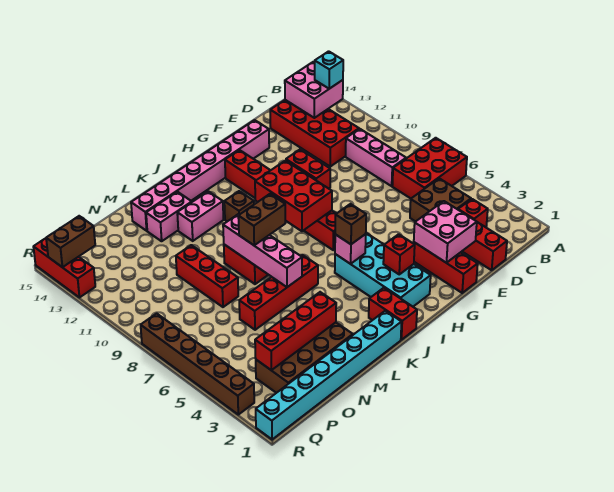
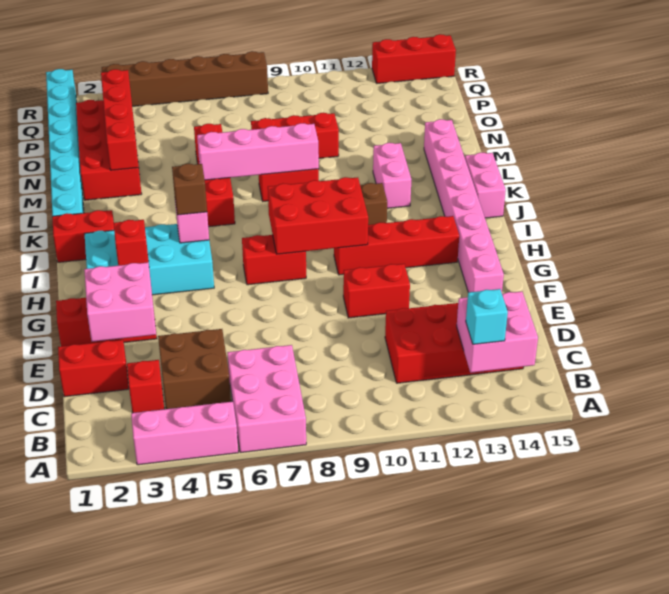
red 2x3 brick [392,138,467,198] -> pink 2x3 brick [227,345,306,453]
pink 1x3 brick [346,129,406,186] -> pink 1x3 brick moved to [131,401,238,465]
brown 1x2 brick [238,194,285,245] -> none
pink 1x2 brick [146,192,192,241] -> pink 1x2 brick moved to [465,152,506,218]
brown 2x4 brick [256,322,353,393] -> red 2x4 brick [76,100,142,200]
brown 1x2 brick [46,216,95,267] -> none

